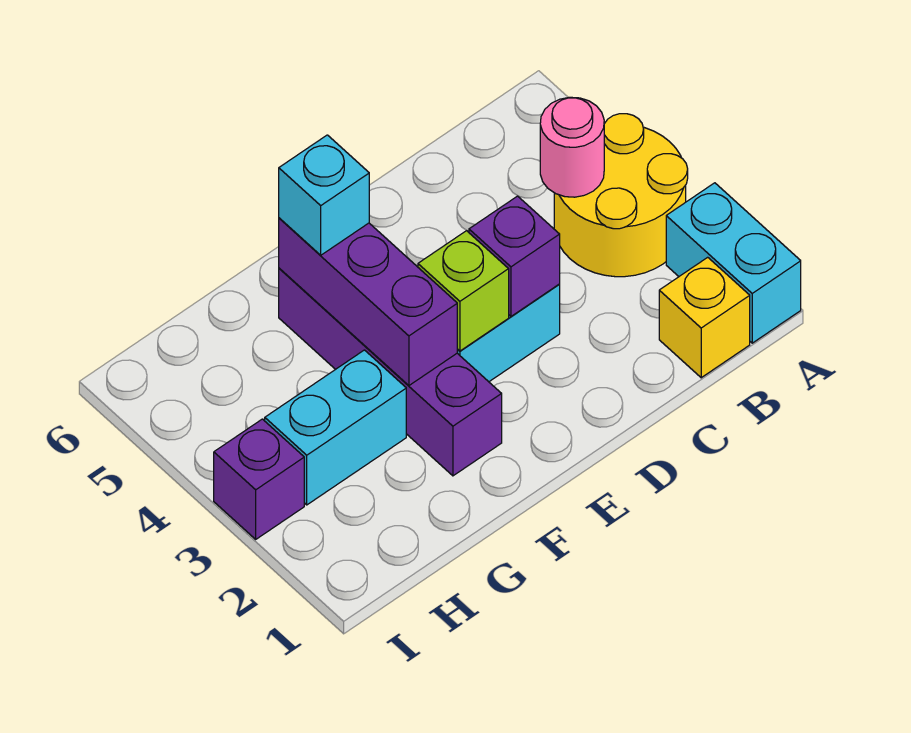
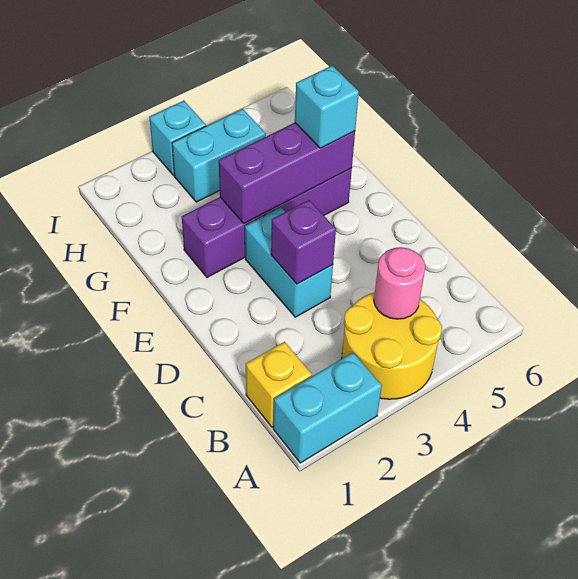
lime 1x1 brick [418,231,509,351] -> none
cyan 1x2 brick [265,350,406,505] -> cyan 1x2 brick turned to [172,109,266,202]
purple 1x1 brick [214,419,304,539] -> cyan 1x1 brick [149,101,206,176]

